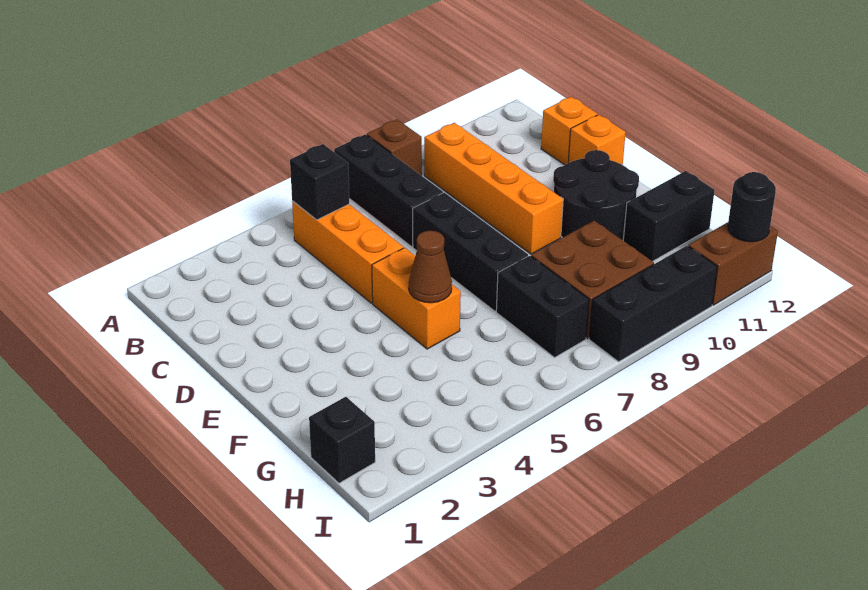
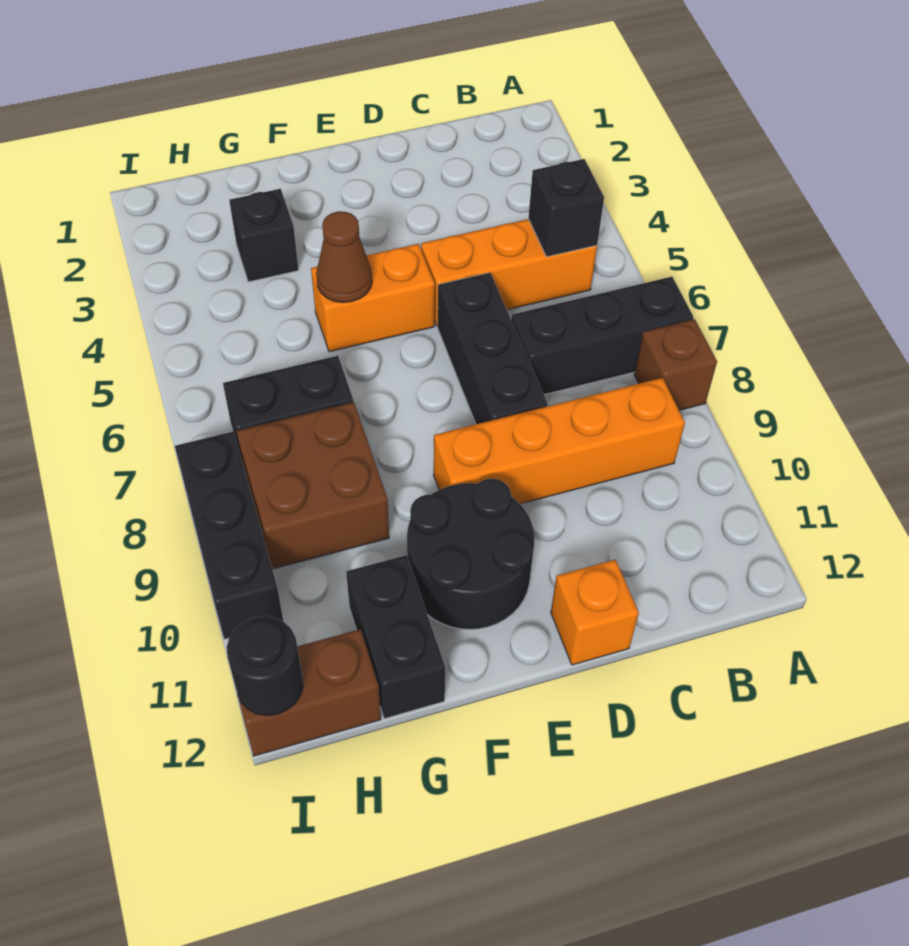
orange 1x1 brick [541,97,597,165] -> none
black 1x3 brick [413,193,528,311] -> black 1x3 brick turned to [438,273,548,424]
black 1x1 brick [309,397,375,483] -> black 1x1 brick moved to [229,189,298,282]
brown 1x2 brick [688,222,778,305] -> brown 1x2 brick turned to [238,629,381,756]

